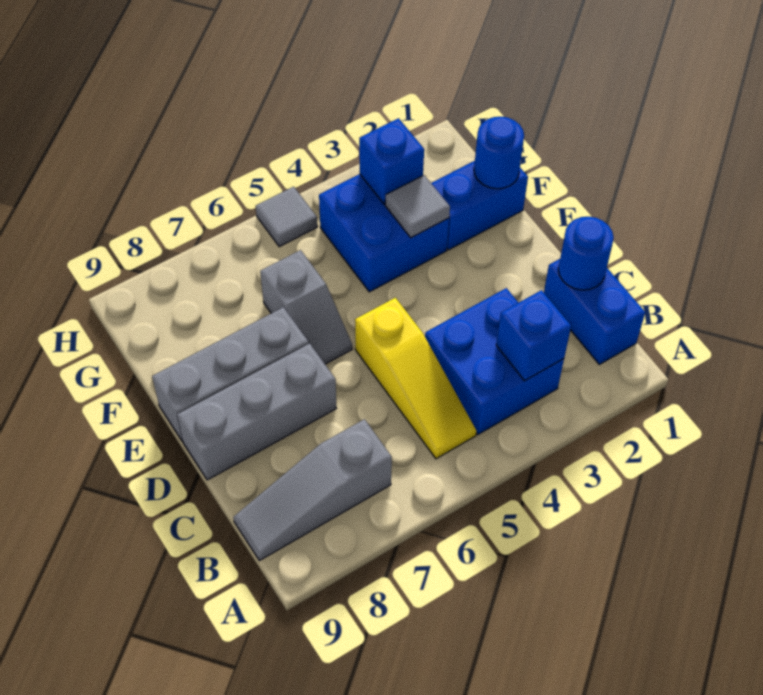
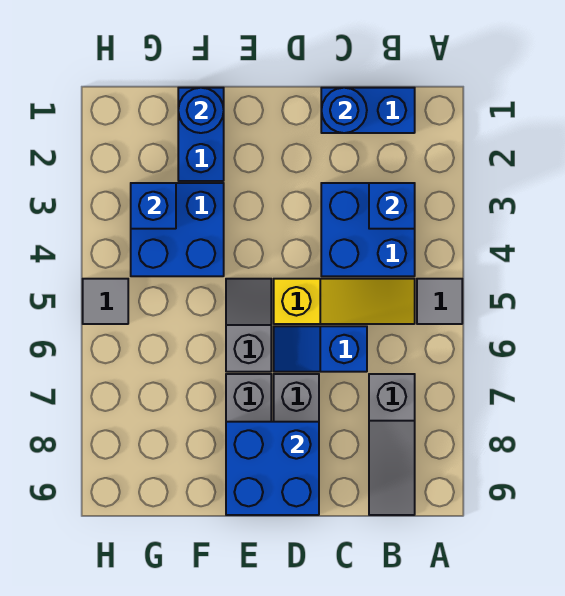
none -> blue 1x2 slope [274,326,367,372]
none -> blue 2x2 brick [226,422,319,515]
grey 1x2 slope [260,250,352,364] -> grey 1x2 slope turned to [226,279,271,372]
grey 1x1 tile [385,175,450,238] -> grey 1x1 tile moved to [417,279,462,324]

